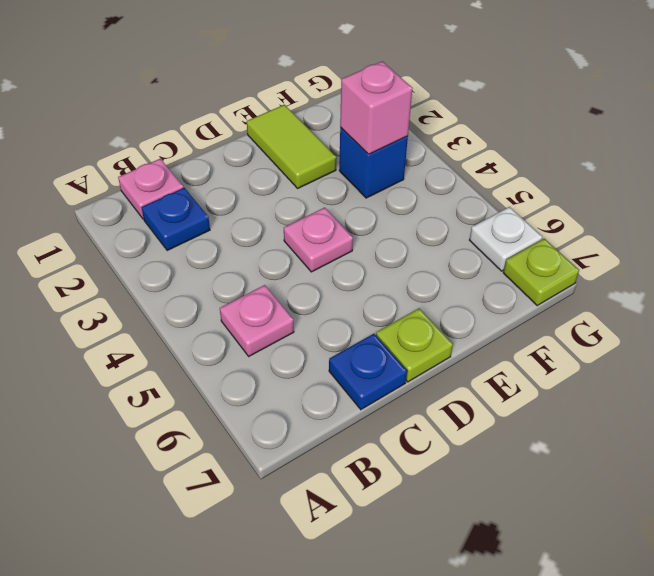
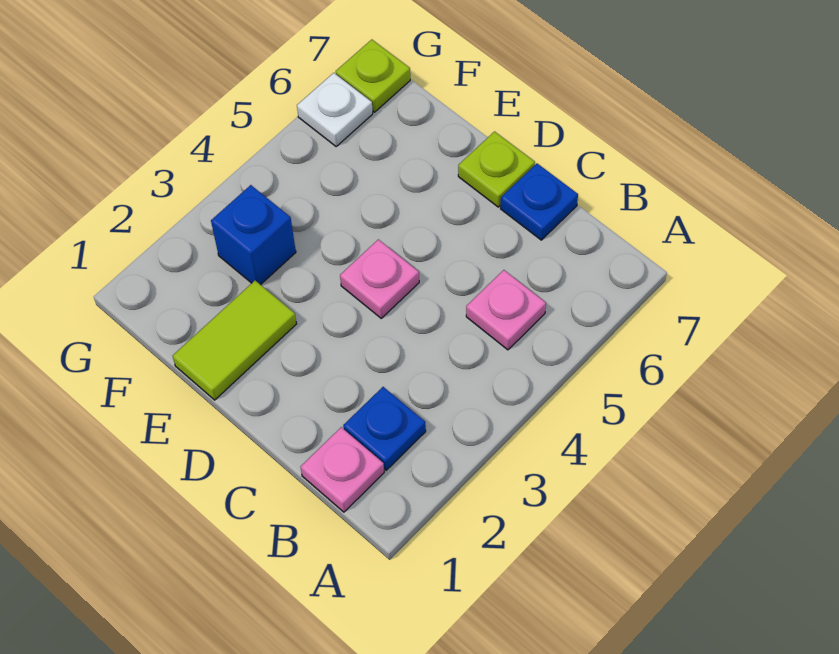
pink 1x1 brick [340,61,412,154] -> none

